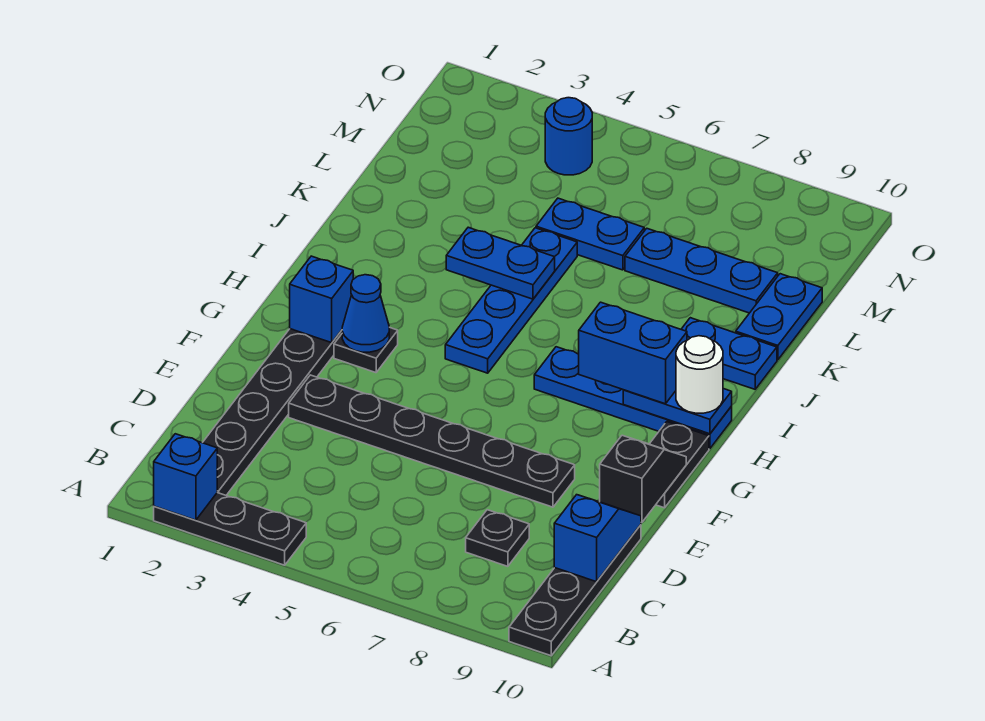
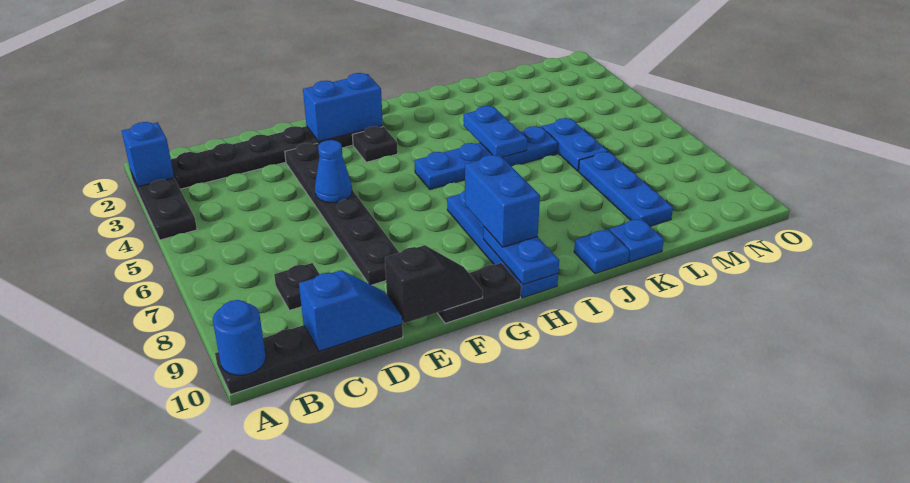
blue 1x1 brick [290,256,353,343] -> blue 1x2 brick [303,73,383,141]
blue 1x1 cone [342,275,389,352] -> blue 1x1 cone moved to [315,140,352,203]
white 1x1 round brick [676,336,723,413] -> none
blue 1x2 plate [681,318,777,389] -> blue 1x1 plate [574,229,630,274]
blue 1x2 plate [736,274,822,360] -> blue 1x1 plate [609,219,664,262]
blue 1x1 round brick [545,98,592,175] -> blue 1x1 round brick moved to [213,300,266,375]

